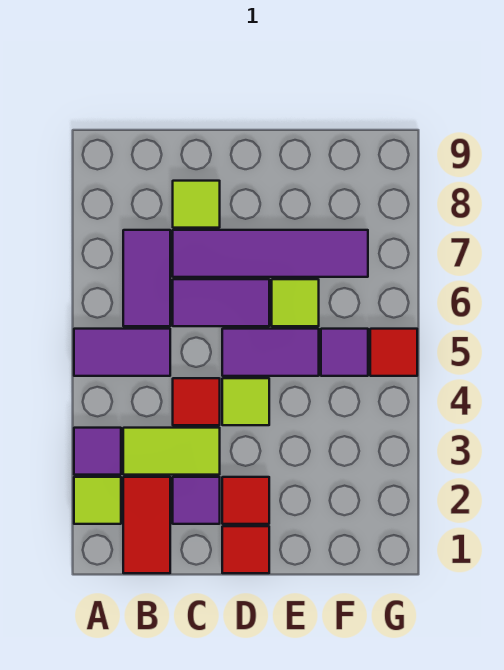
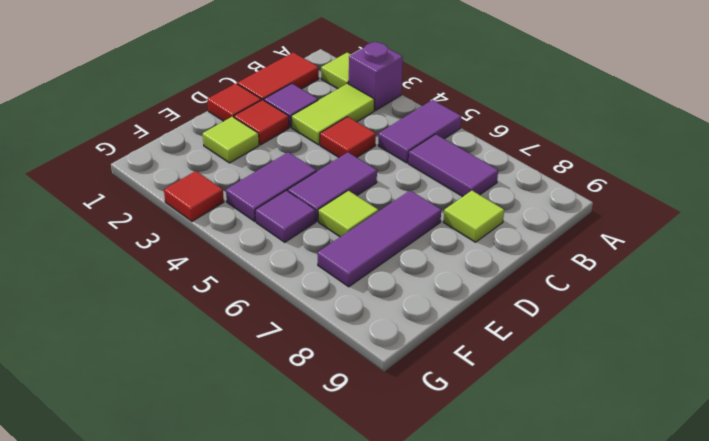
purple 1x1 tile [74,428,121,475] -> purple 1x1 brick [349,42,403,111]
red 1x2 tile [123,477,170,573] -> red 1x2 tile turned to [237,52,319,100]
purple 1x2 tile [173,279,269,326] -> purple 1x2 tile moved to [226,152,316,221]
purple 1x4 tile [173,230,368,277] -> purple 1x3 tile [318,191,441,287]
lime 1x1 tile [222,378,269,425] -> lime 1x1 tile moved to [203,117,259,163]
red 1x1 tile [370,329,417,376] -> red 1x1 tile moved to [164,171,224,221]

